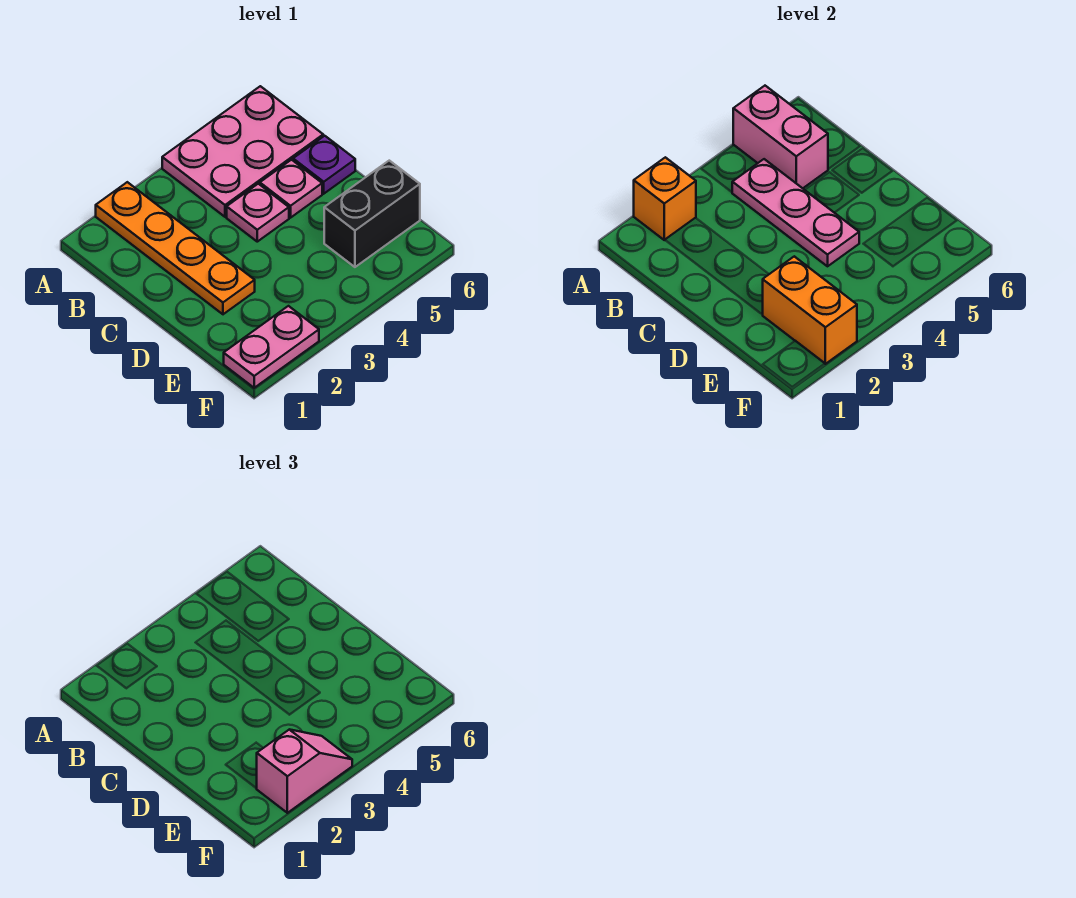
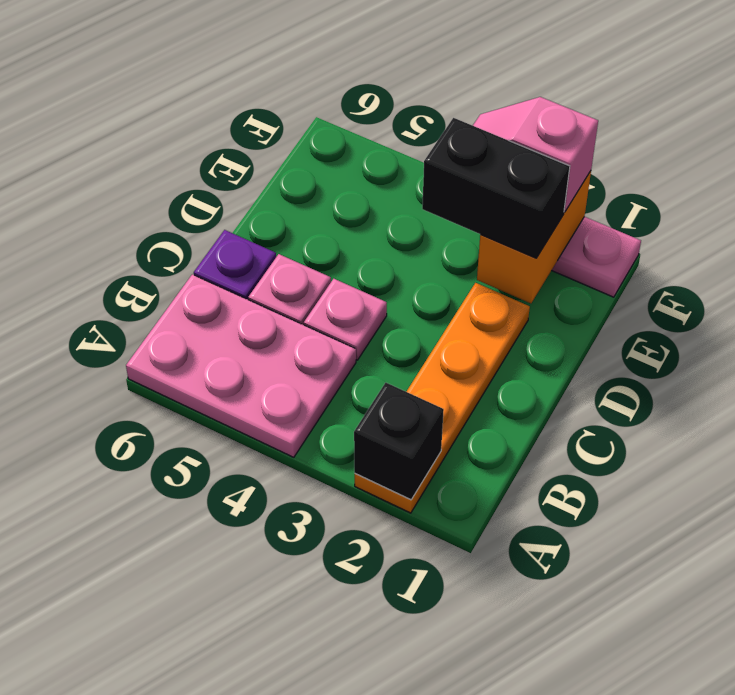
orange 1x1 brick [634,157,696,240] -> black 1x1 brick [354,383,444,500]
pink 1x2 brick [733,86,828,188] -> none
pink 1x3 plate [732,159,859,266] -> none
black 1x2 brick [324,161,420,267] -> black 1x2 brick moved to [422,118,570,258]

